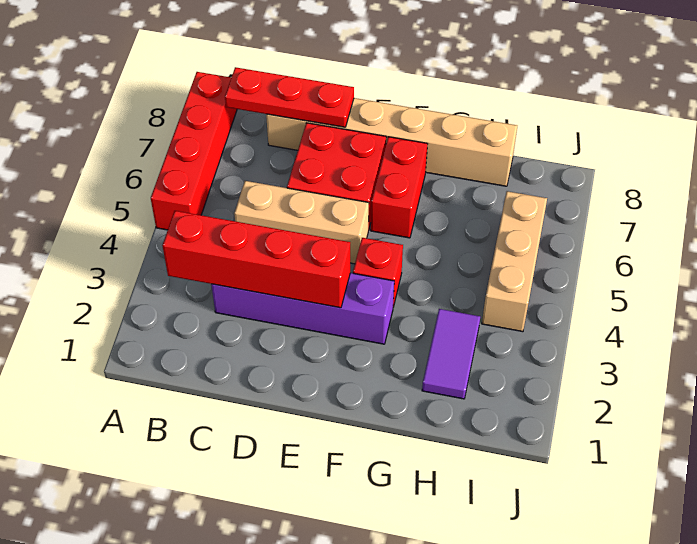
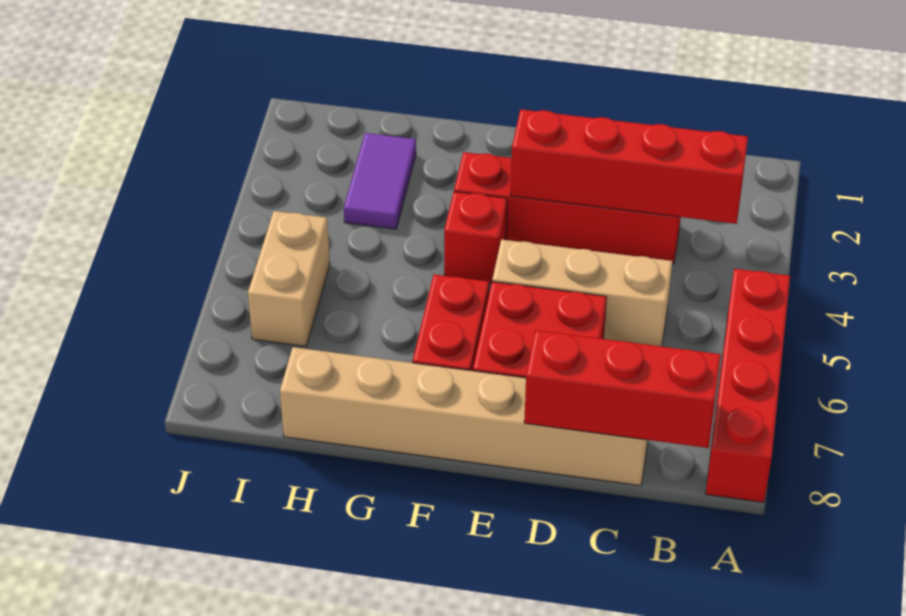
red 1x3 plate [225,67,354,127] -> red 1x3 brick [524,330,721,448]
purple 1x4 brick [211,273,394,344] -> red 1x4 brick [454,152,681,264]
tan 1x3 brick [482,191,547,332] -> tan 1x2 brick [248,211,330,346]

